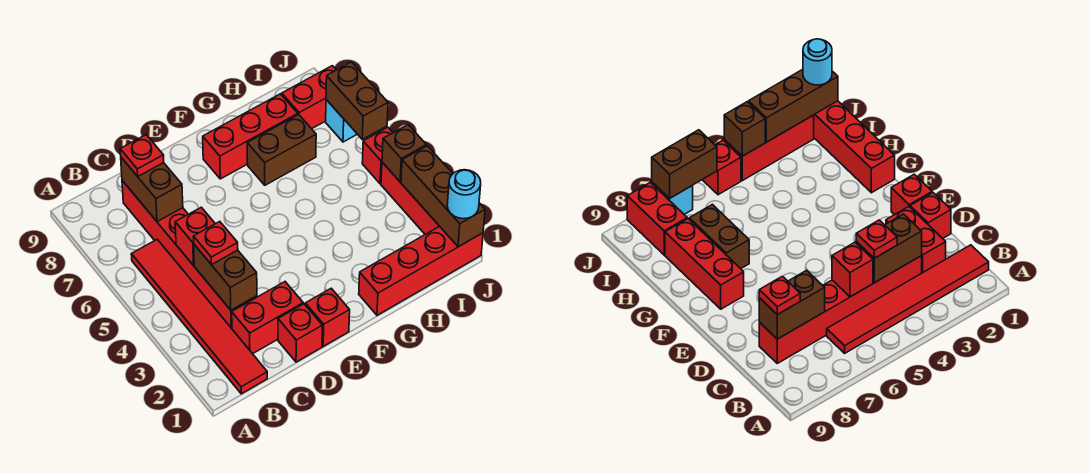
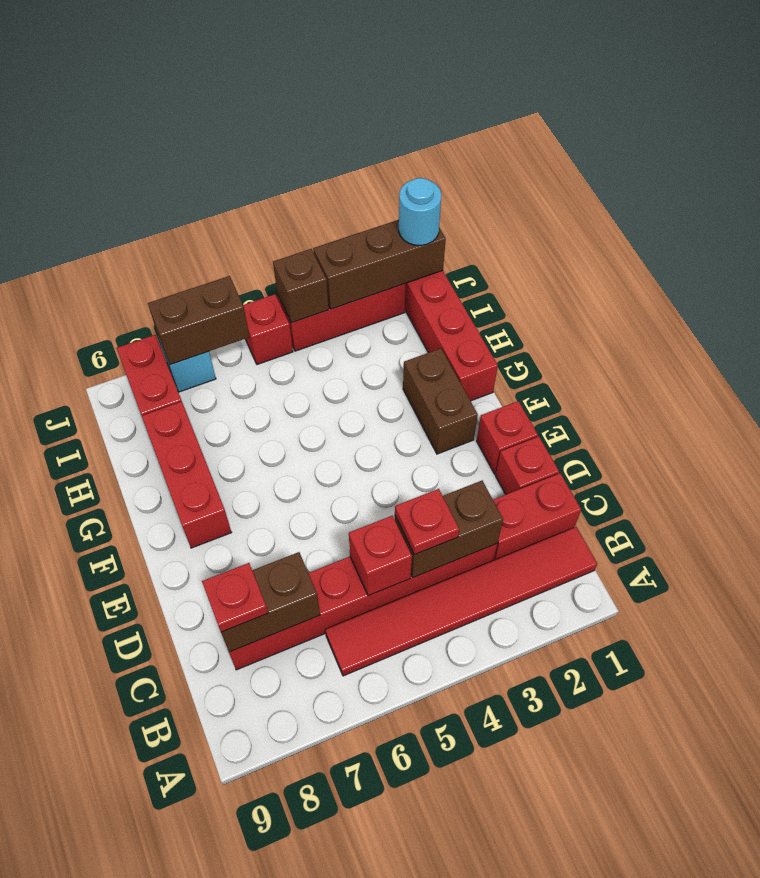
red 1x2 brick [232,282,303,354] -> red 1x2 brick turned to [493,473,581,561]
brown 1x2 brick [247,115,316,185] -> brown 1x2 brick moved to [403,348,478,454]

